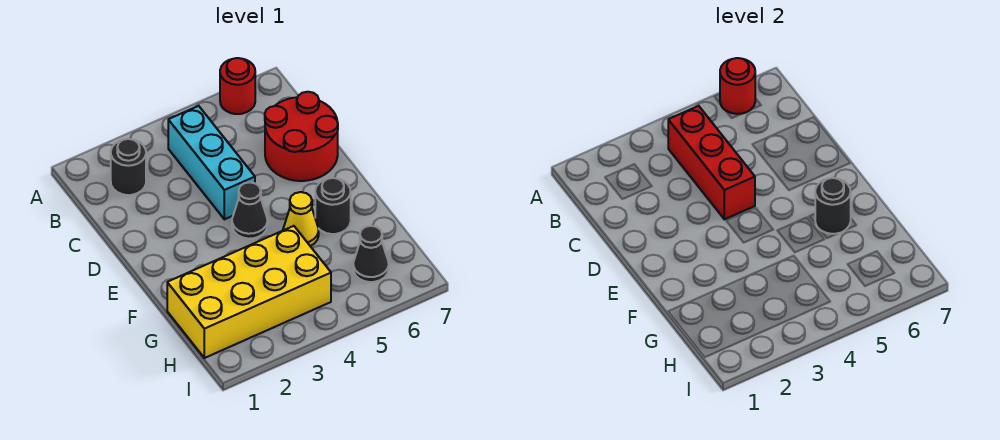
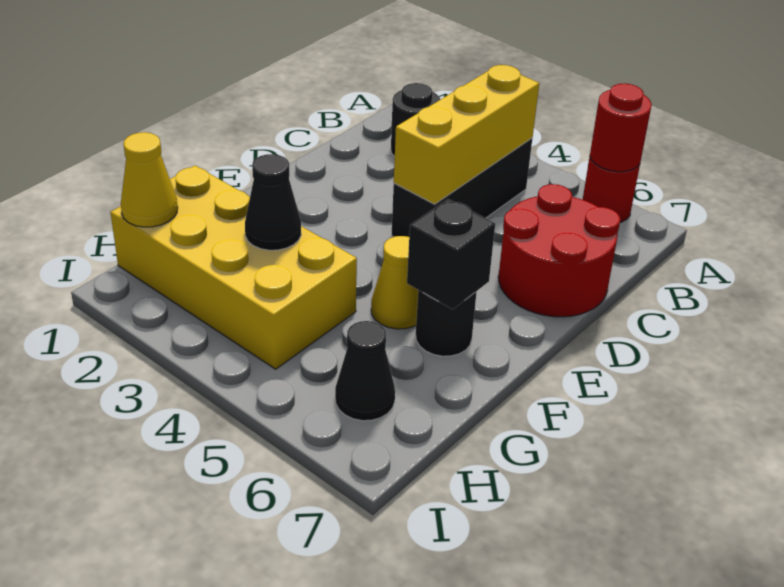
cyan 1x3 brick [168,106,255,219] -> black 1x3 brick [392,138,532,237]
red 1x3 brick [668,106,755,219] -> yellow 1x3 brick [394,65,539,204]
black 1x1 cone [232,182,267,239] -> black 1x1 cone moved to [245,154,301,250]
black 1x1 round brick [815,178,851,234] -> black 1x1 brick [407,199,495,309]
none -> yellow 1x1 cone [121,132,178,227]

